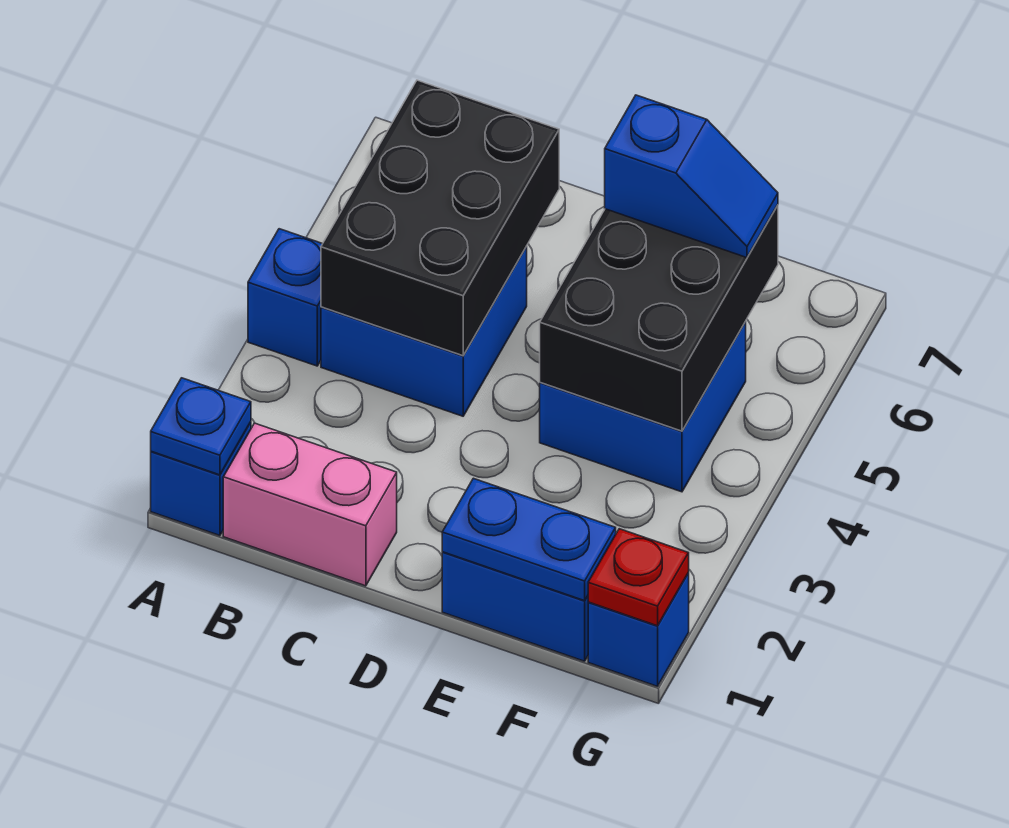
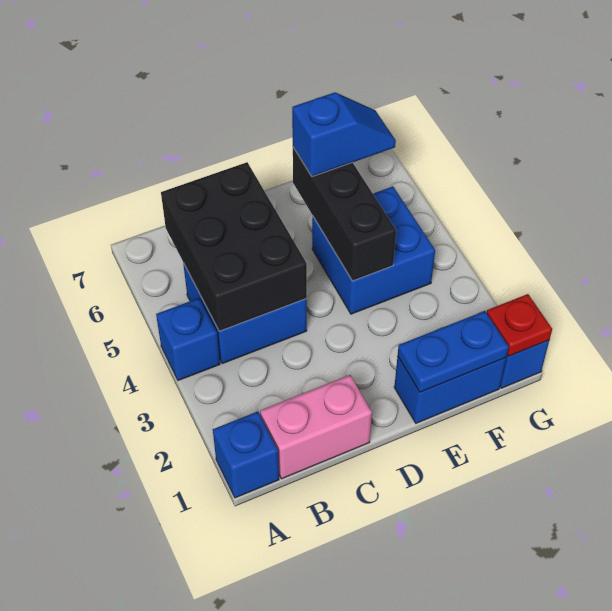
blue 1x1 plate [151,378,251,475] -> none
black 2x3 brick [540,205,778,431] -> black 1x3 brick [293,147,396,281]

